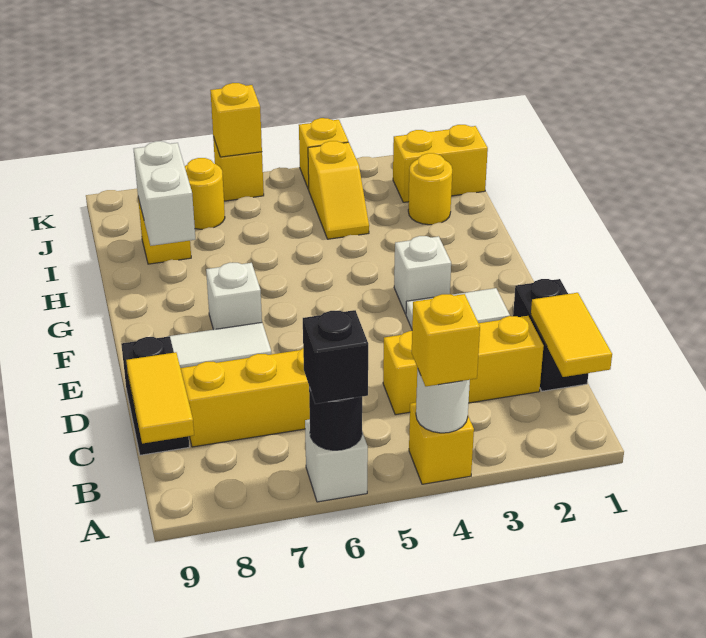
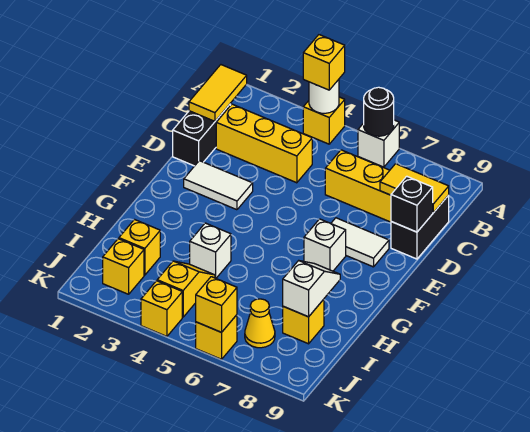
black 1x1 brick [303,310,368,404] -> black 1x1 brick moved to [391,176,433,232]
yellow 1x2 tile [126,352,194,444] -> yellow 1x2 tile turned to [380,164,449,213]
white 1x1 brick [394,236,451,314] -> white 1x1 brick moved to [190,223,231,278]
white 1x2 brick [134,141,195,246] -> white 1x2 slope [283,261,340,317]
yellow 1x1 round brick [408,153,452,225] -> yellow 1x1 brick [119,220,160,275]
yellow 1x2 brick [393,125,488,202] -> yellow 1x1 brick [103,239,144,294]
yellow 1x1 round brick [185,158,225,229] -> yellow 1x1 cone [245,299,275,348]

